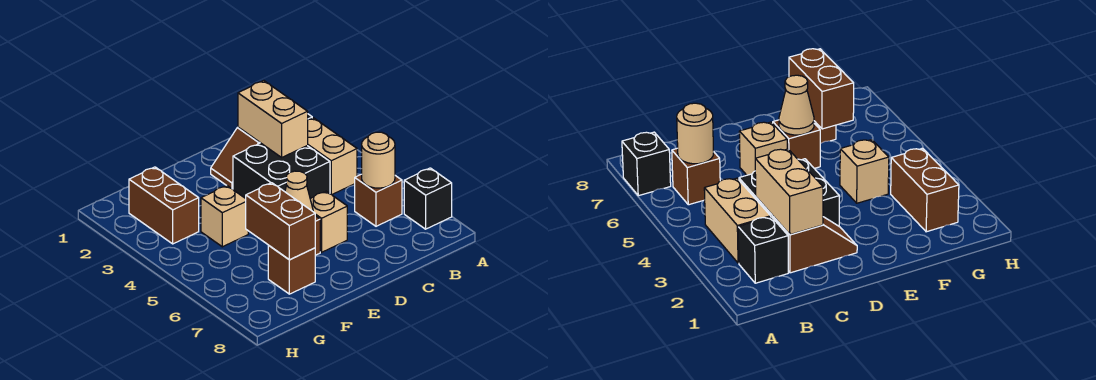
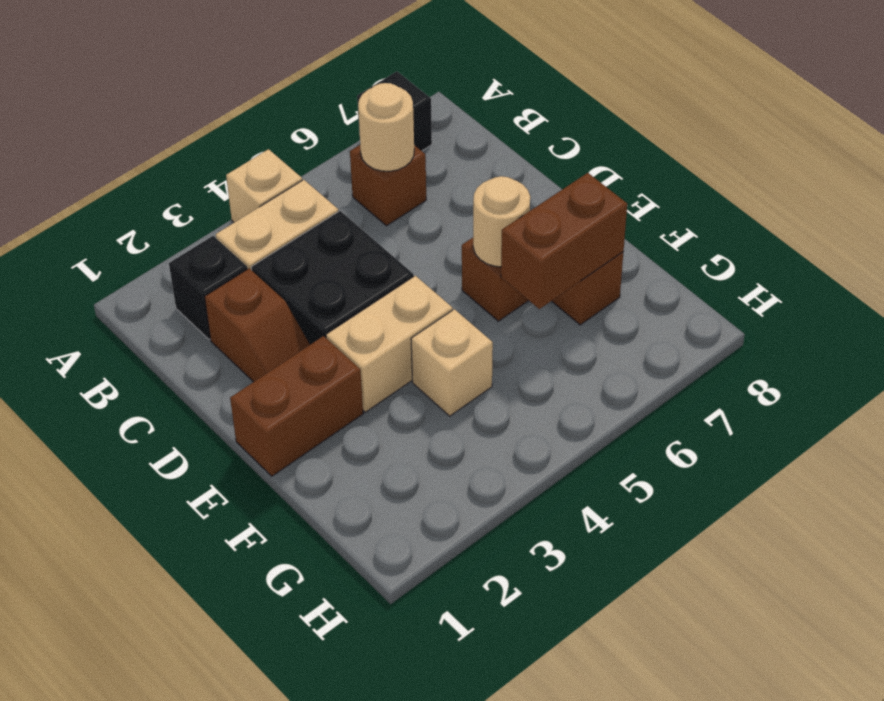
tan 1x2 brick [238,81,308,157] -> tan 1x2 brick moved to [326,276,453,412]
tan 1x1 brick [310,191,347,252] -> tan 1x1 brick moved to [226,149,302,222]
tan 1x1 cone [285,171,313,211] -> tan 1x1 round brick [473,176,530,267]
brown 1x2 brick [129,167,199,244] -> brown 1x2 brick moved to [230,336,363,476]

